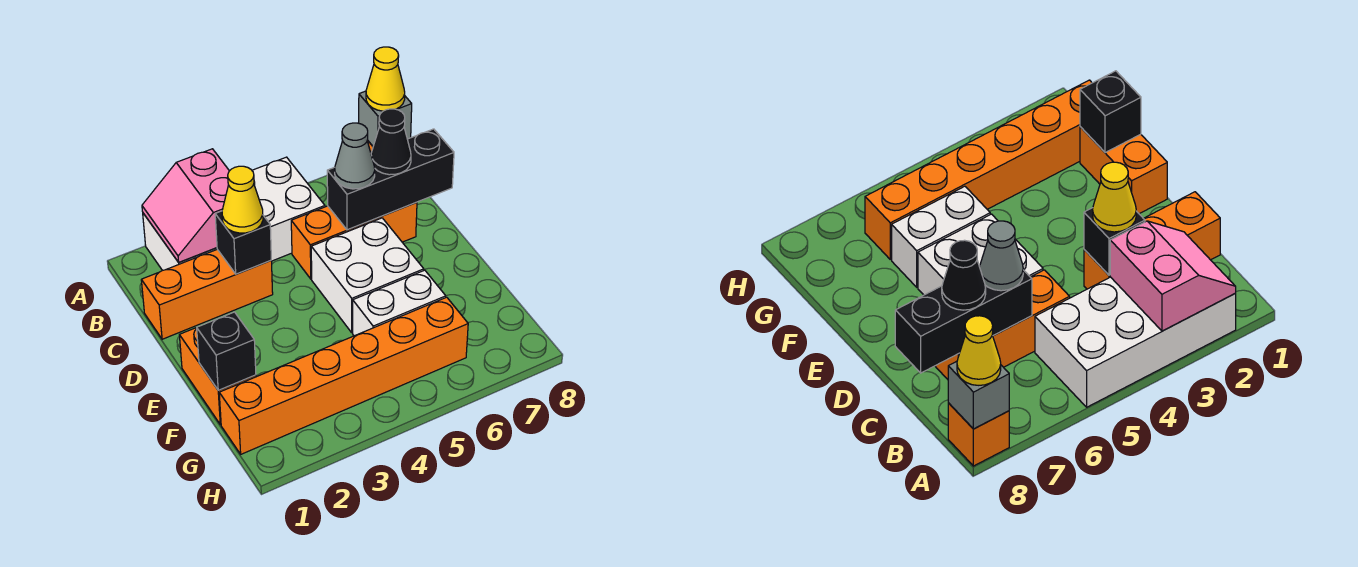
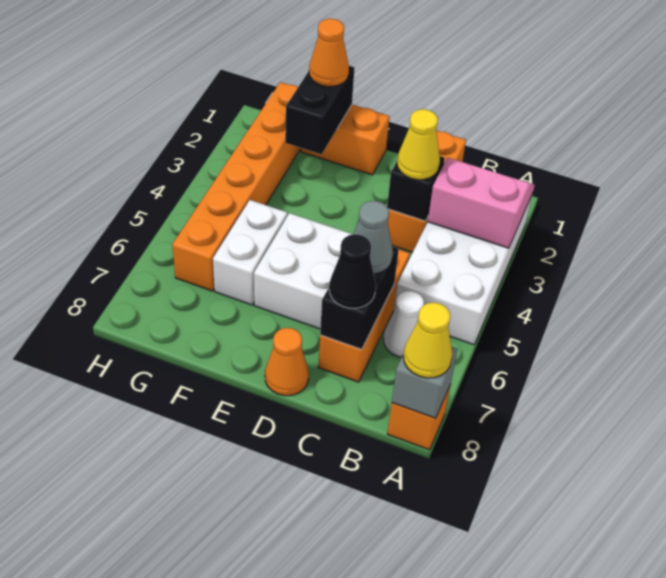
none -> white 1x1 cone [383,291,424,357]
black 1x3 brick [327,129,454,230] -> black 1x2 brick [320,247,399,350]
none -> orange 1x1 cone [265,328,309,396]
black 1x1 brick [197,312,256,390] -> black 1x2 brick [285,66,355,154]
none -> orange 1x1 cone [309,19,349,87]

